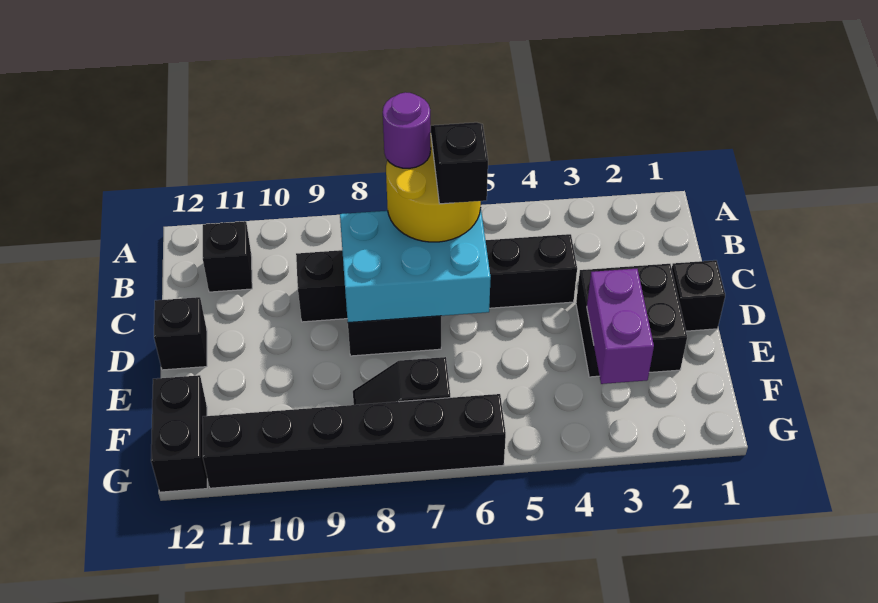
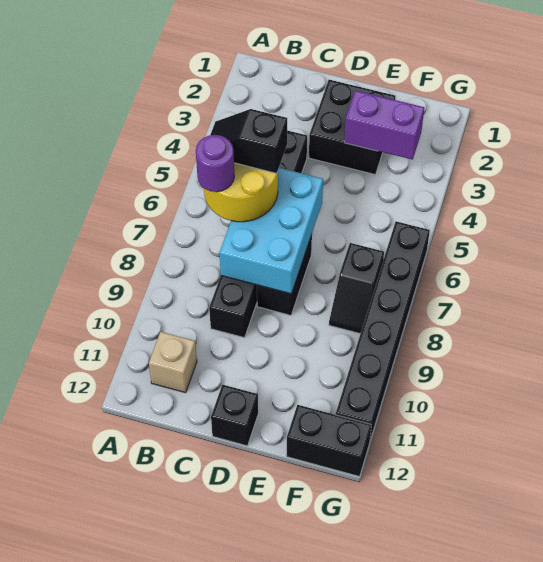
black 1x1 brick [203,221,252,292] -> tan 1x1 brick [149,332,197,393]
black 1x1 brick [672,260,725,331] -> none

